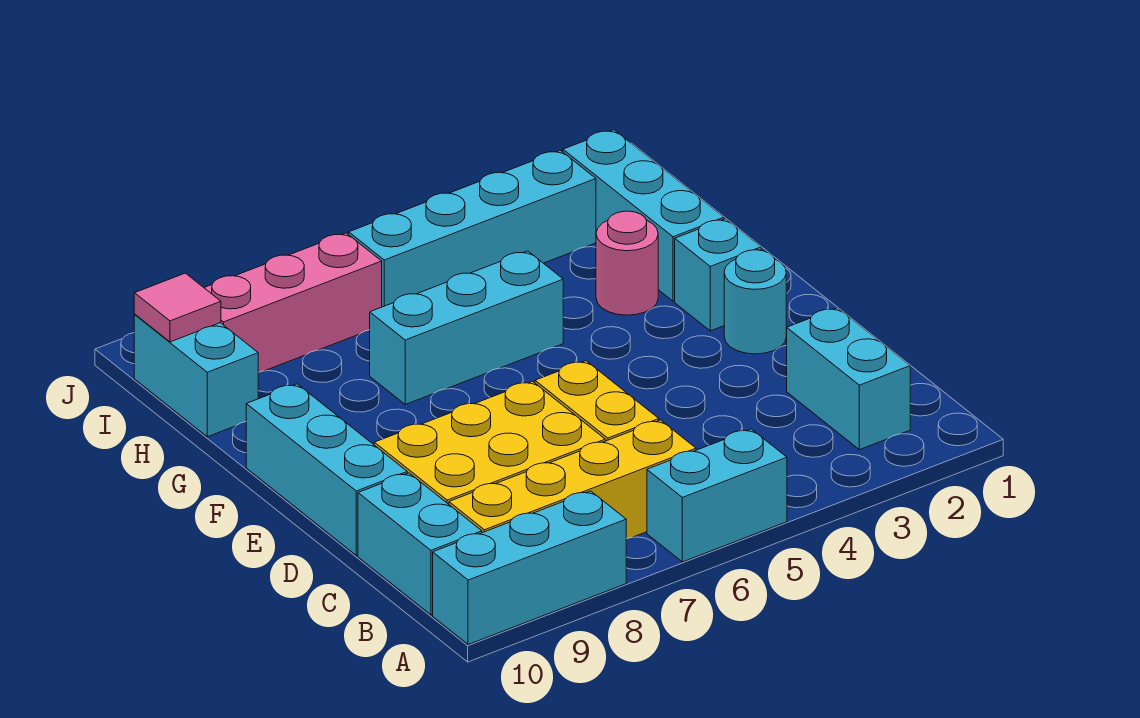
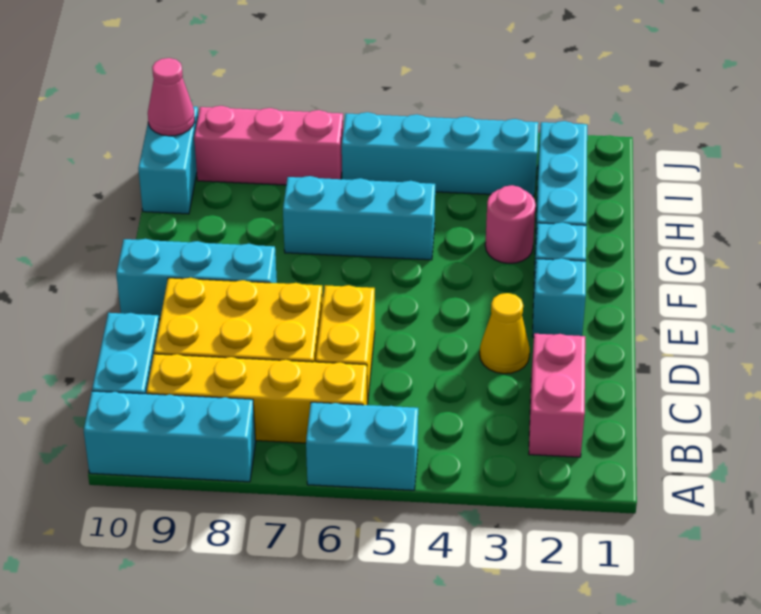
cyan 1x2 brick [787,308,910,450] -> pink 1x2 brick [529,334,585,457]
none -> yellow 1x1 cone [480,293,530,374]
cyan 1x3 brick [246,384,407,555] -> cyan 1x3 brick turned to [116,239,277,319]
cyan 1x1 round brick [724,250,786,354] -> cyan 1x1 brick [532,258,586,337]
pink 1x1 tile [134,273,221,342] -> pink 1x1 cone [148,58,195,136]

